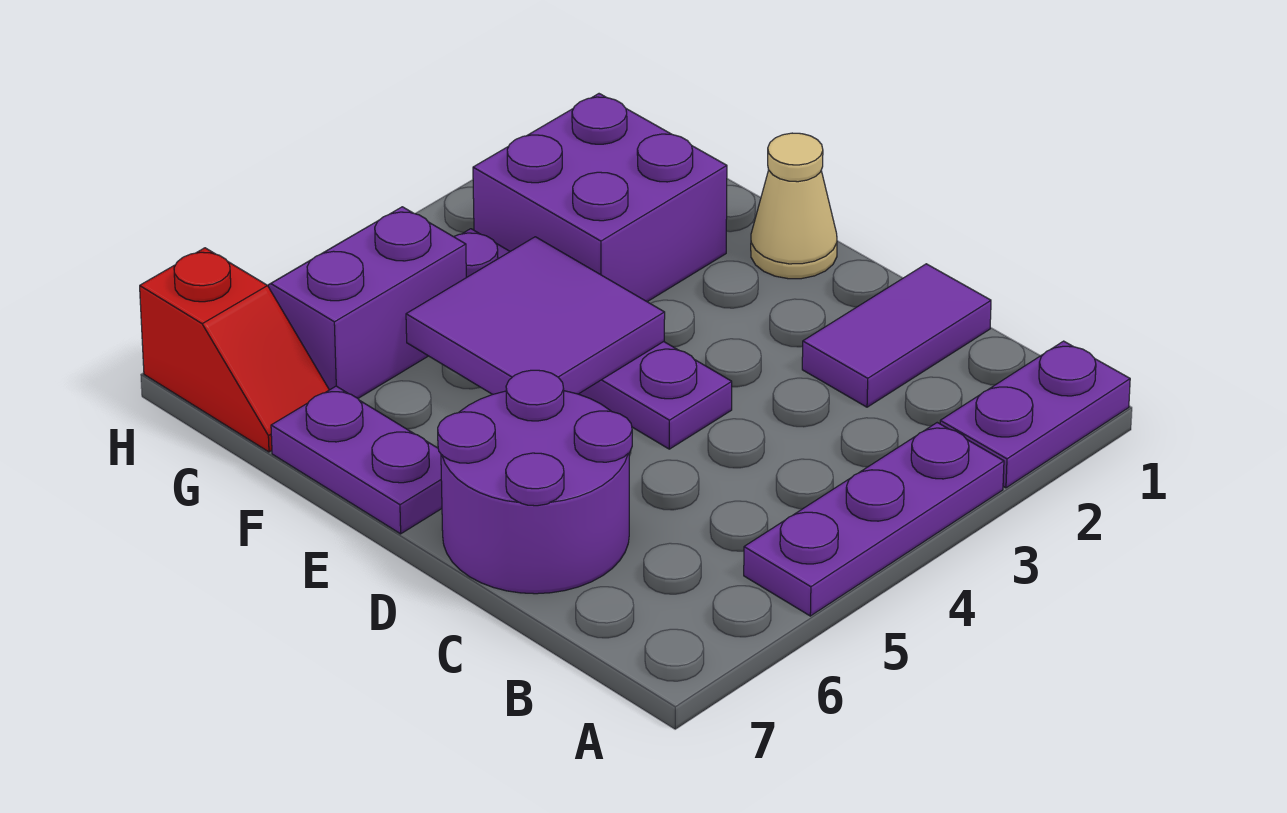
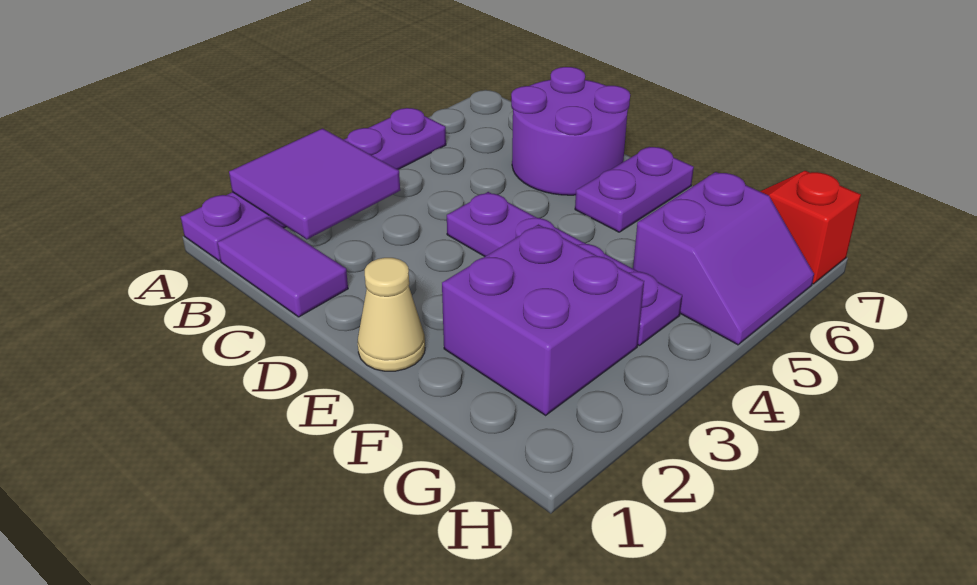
purple 1x2 tile [802,264,991,407] -> purple 1x2 tile turned to [217,218,348,317]
purple 2x2 tile [406,237,665,394] -> purple 2x2 tile moved to [229,128,400,239]
purple 1x2 plate [271,386,442,534] -> purple 1x2 plate turned to [575,147,694,232]

